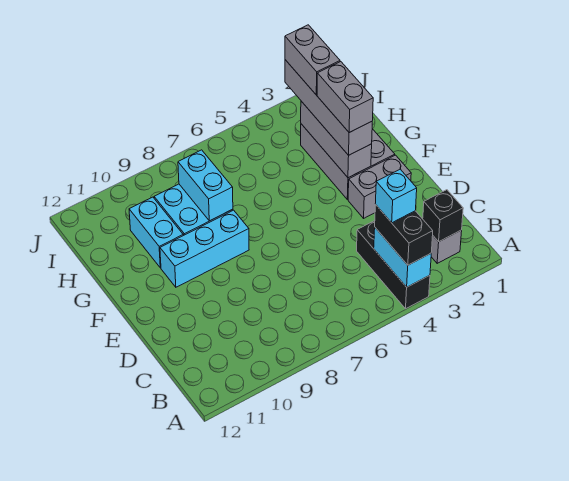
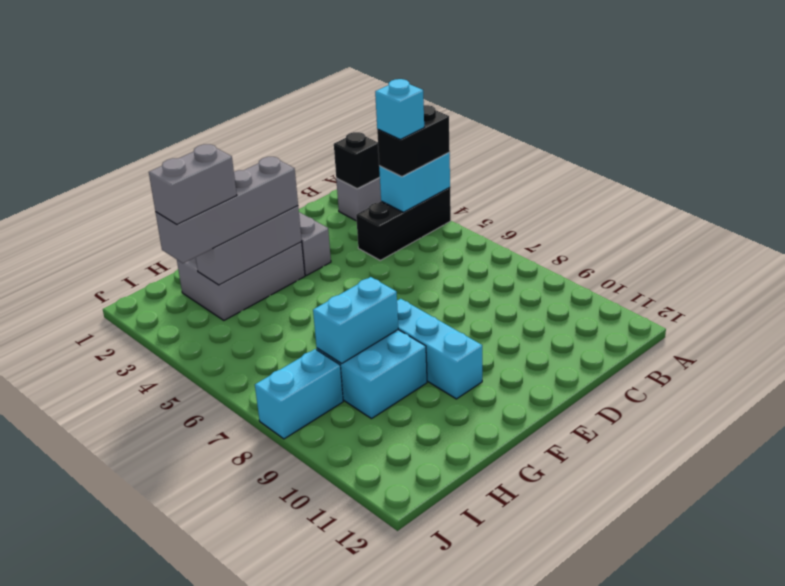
grey 1x2 brick [317,62,373,133] -> none
cyan 1x2 brick [129,197,183,268] -> cyan 1x2 brick moved to [255,349,343,439]

